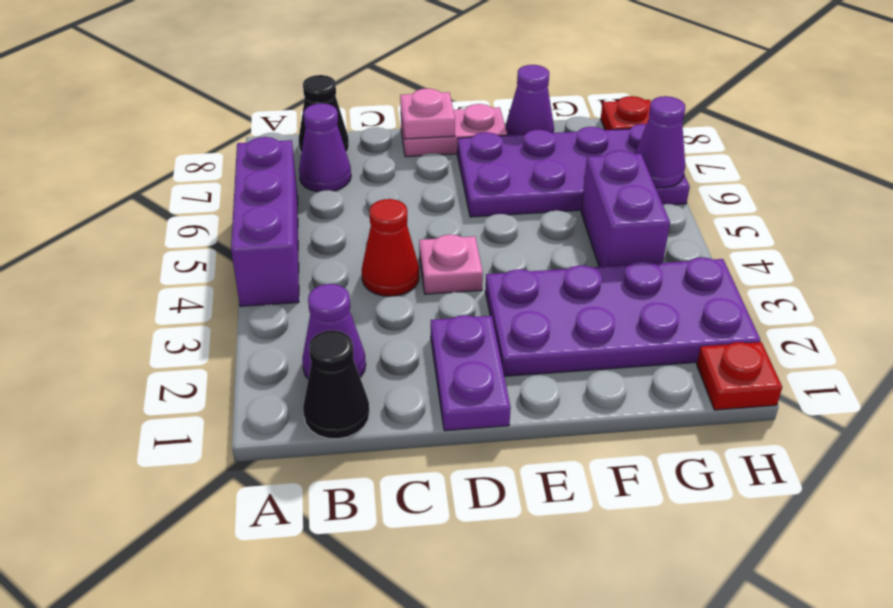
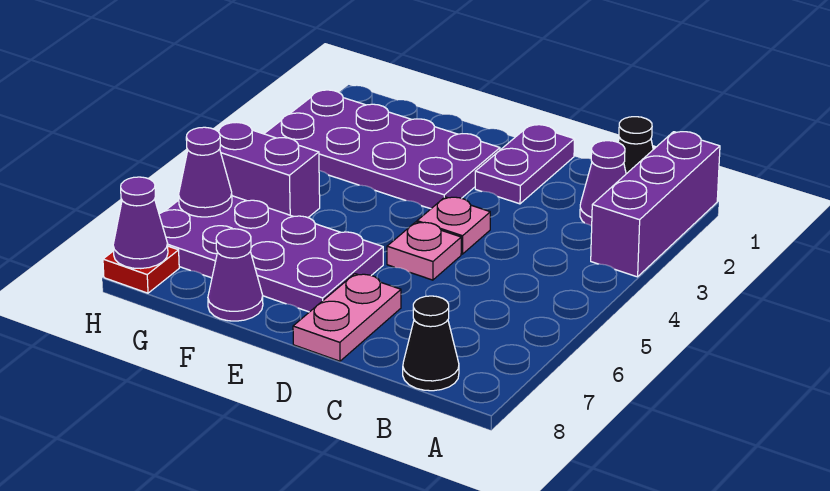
purple 1x3 brick [231,137,299,306] -> purple 1x3 brick moved to [591,132,720,277]
purple 1x1 cone [299,103,351,192] -> purple 1x1 cone moved to [113,177,168,269]
red 1x1 cone [362,199,419,296] -> none
pink 1x2 plate [401,104,507,157] -> pink 1x2 plate turned to [293,274,401,361]
pink 1x1 plate [400,88,455,139] -> pink 1x1 plate moved to [387,222,461,280]
purple 1x2 brick [581,151,670,267] -> purple 1x2 brick turned to [218,122,320,218]
red 1x1 plate [697,342,782,410] -> none

